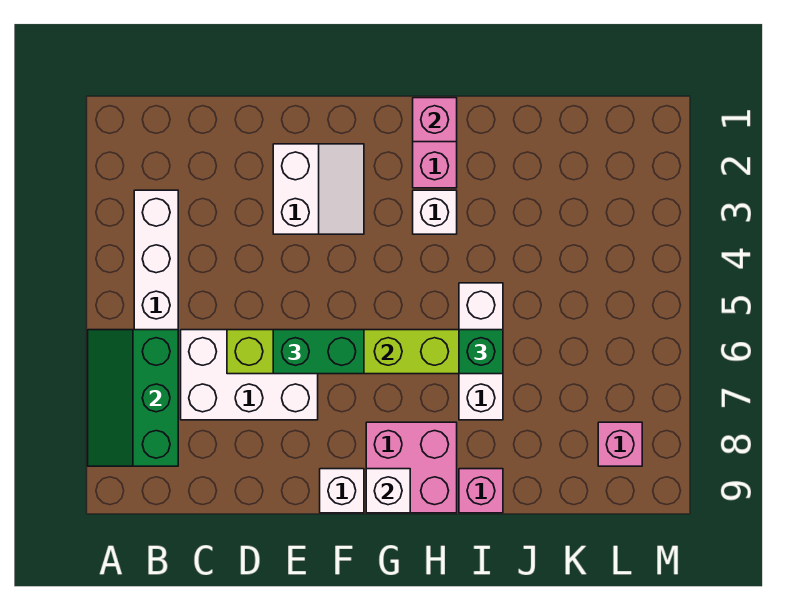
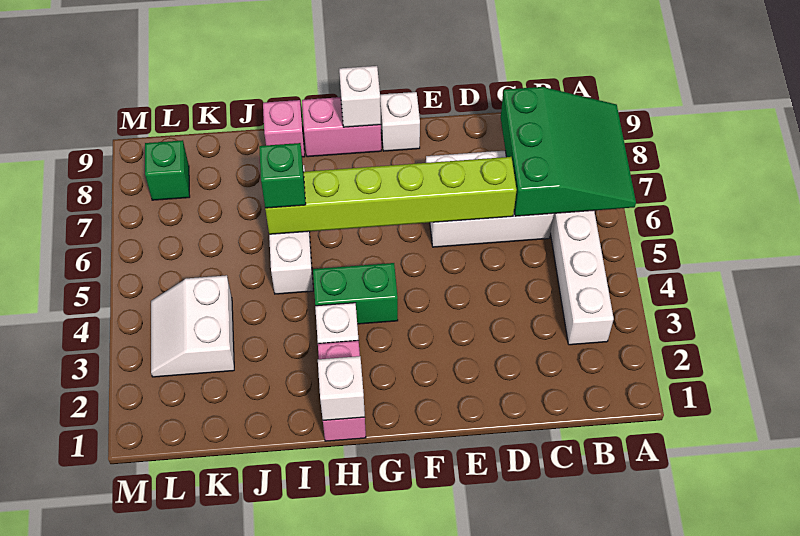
green 2x3 slope [88,330,178,466] -> green 3x3 slope [501,87,636,216]
white 2x2 slope [273,144,364,234] -> white 2x2 slope moved to [151,275,234,377]
green 1x2 brick [273,330,364,374] -> green 1x2 brick moved to [313,263,398,324]
pink 2x2 brick [366,422,457,513] -> pink 1x2 brick [302,97,381,157]
pink 1x1 brick [413,98,457,142] -> white 1x1 brick [318,356,365,420]
pink 1x1 brick [598,422,642,466] -> green 1x1 brick [145,140,190,200]

